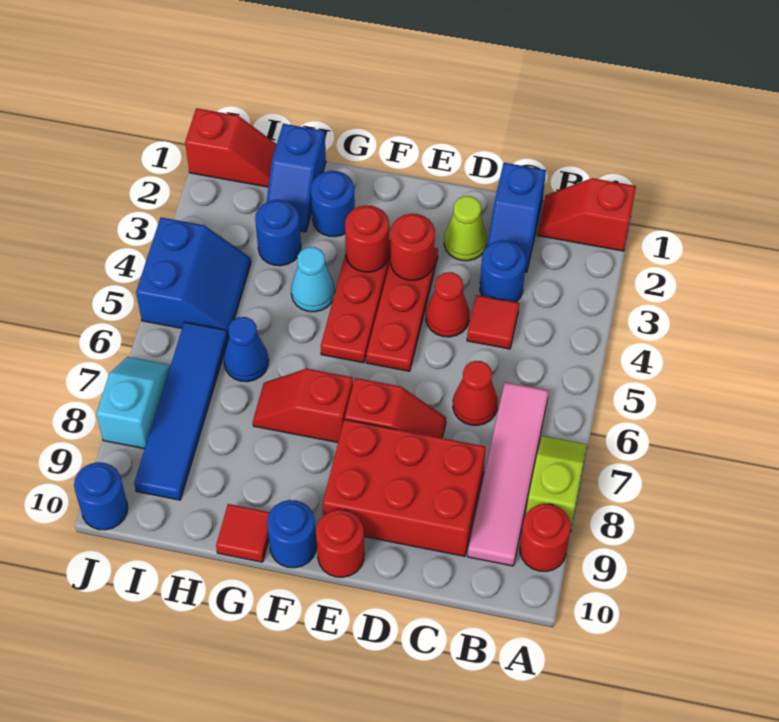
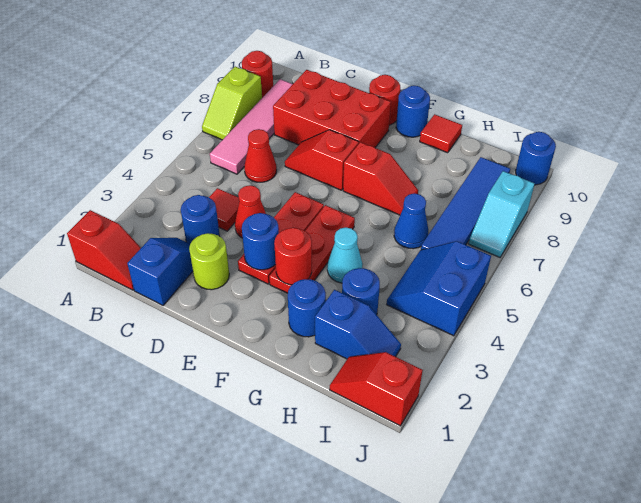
lime 1x1 cone [444,196,487,261] -> lime 1x1 round brick [189,233,229,290]
red 1x1 round brick [391,214,435,280] -> blue 1x1 round brick [242,213,279,270]
blue 1x2 slope [266,124,326,232] -> blue 1x2 slope turned to [315,290,401,359]

